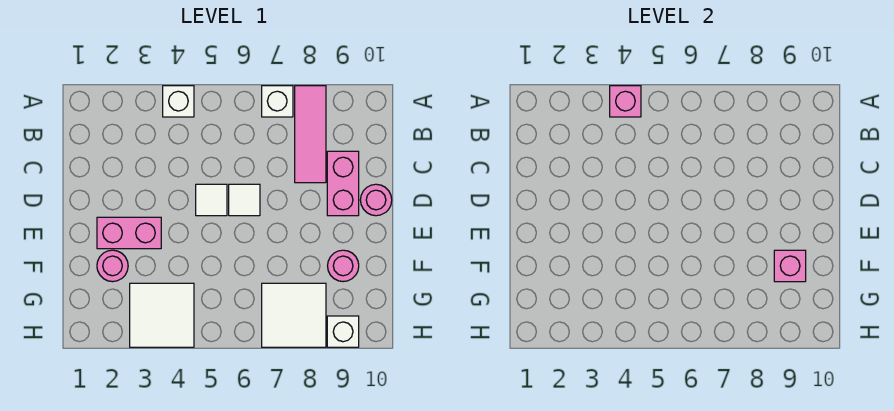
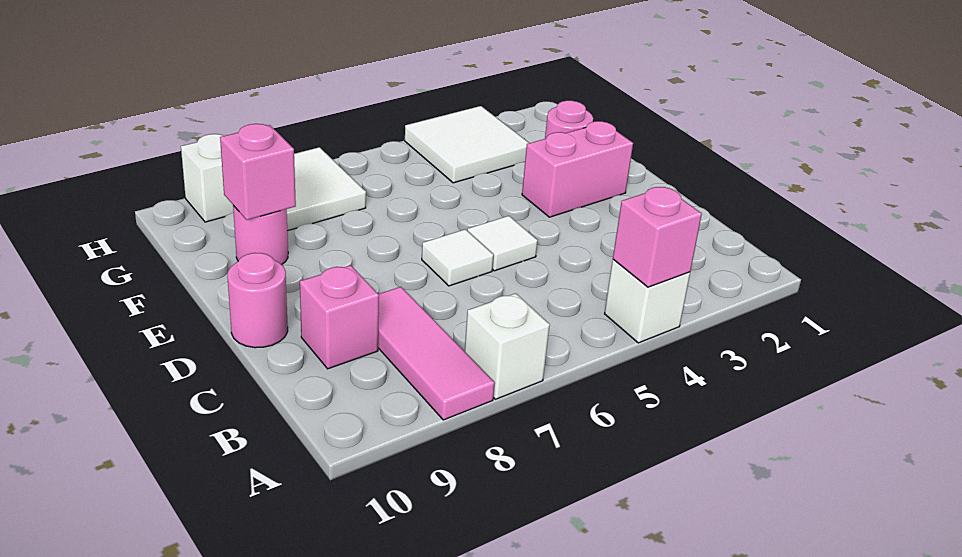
pink 1x2 brick [327,151,359,216] -> pink 1x1 brick [300,265,379,369]

